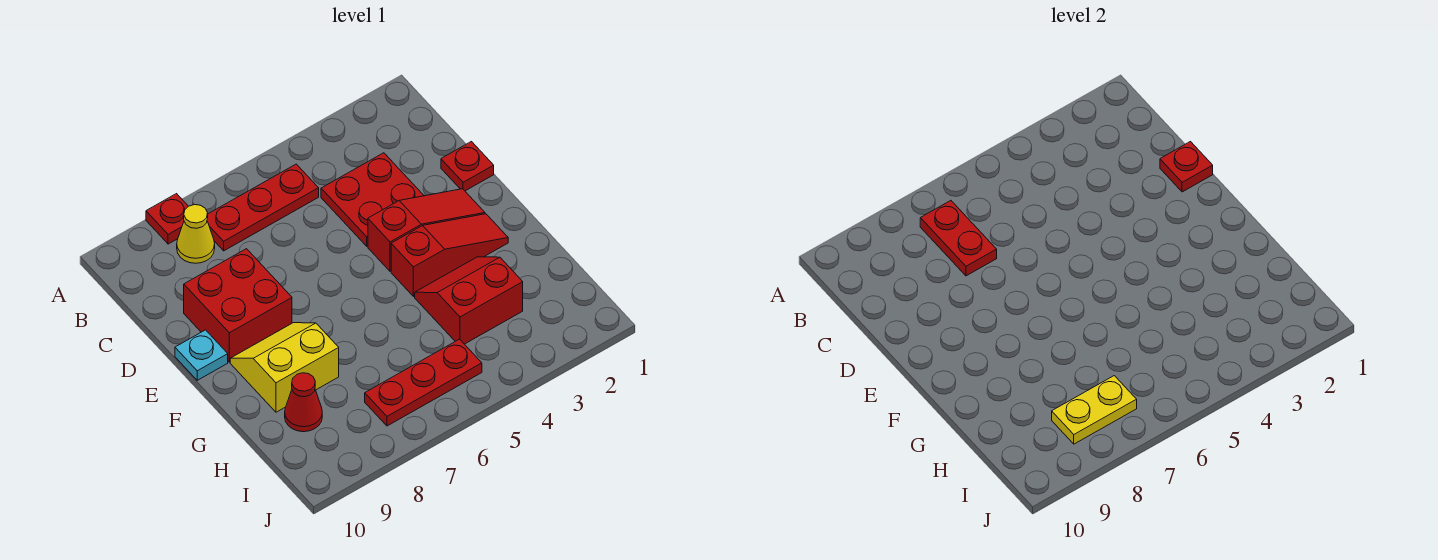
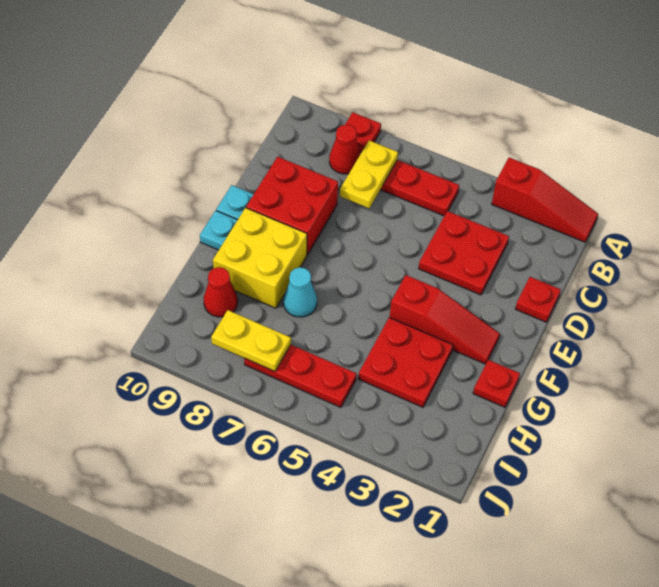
red 1x2 plate [920,201,997,276] -> yellow 1x2 plate [340,140,398,208]
yellow 1x1 cone [177,205,215,263] -> red 1x1 cone [329,125,361,174]
red 1x1 plate [1160,142,1213,192] -> red 1x1 plate moved to [473,360,520,407]
red 1x3 slope [368,189,485,271] -> red 1x3 slope moved to [492,158,598,242]
yellow 2x2 slope [230,323,339,412] -> yellow 2x2 brick [213,208,307,308]
none -> cyan 1x1 plate [200,211,237,250]
red 2x2 slope [415,257,523,344] -> red 2x2 plate [358,317,453,407]
none -> cyan 1x1 cone [283,267,317,317]

